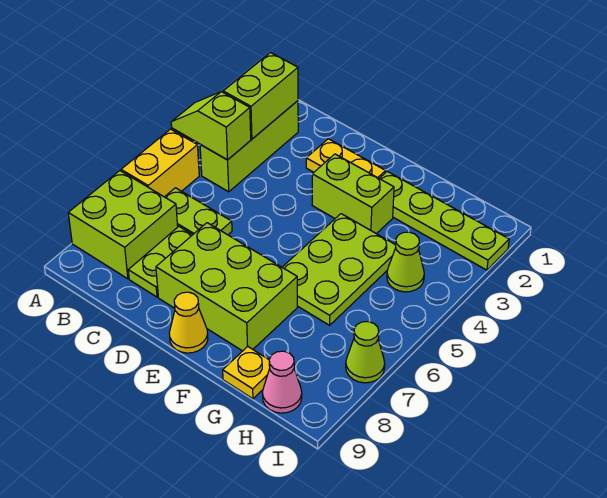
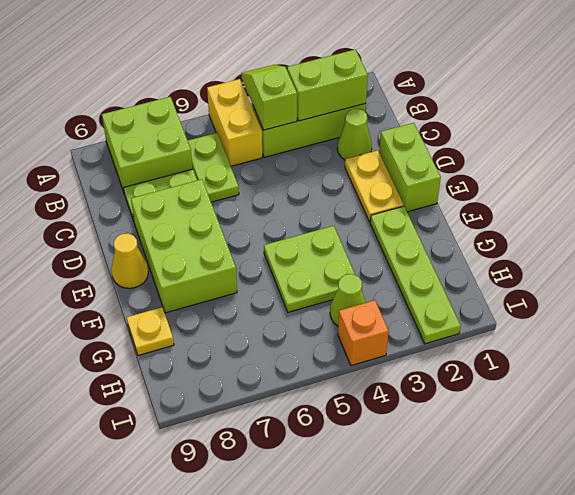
yellow 1x2 brick [121,129,199,197] -> yellow 1x2 brick turned to [207,79,262,166]
lime 1x2 brick [312,154,394,234] -> lime 1x2 brick moved to [379,123,441,212]
lime 2x3 plate [282,214,396,325] -> lime 2x2 plate [264,226,355,312]
pink 1x1 cone [262,351,302,413] -> none
none -> orange 1x1 brick [338,300,389,366]
lime 1x1 cone [346,322,385,383] -> lime 1x1 cone moved to [337,109,372,160]

